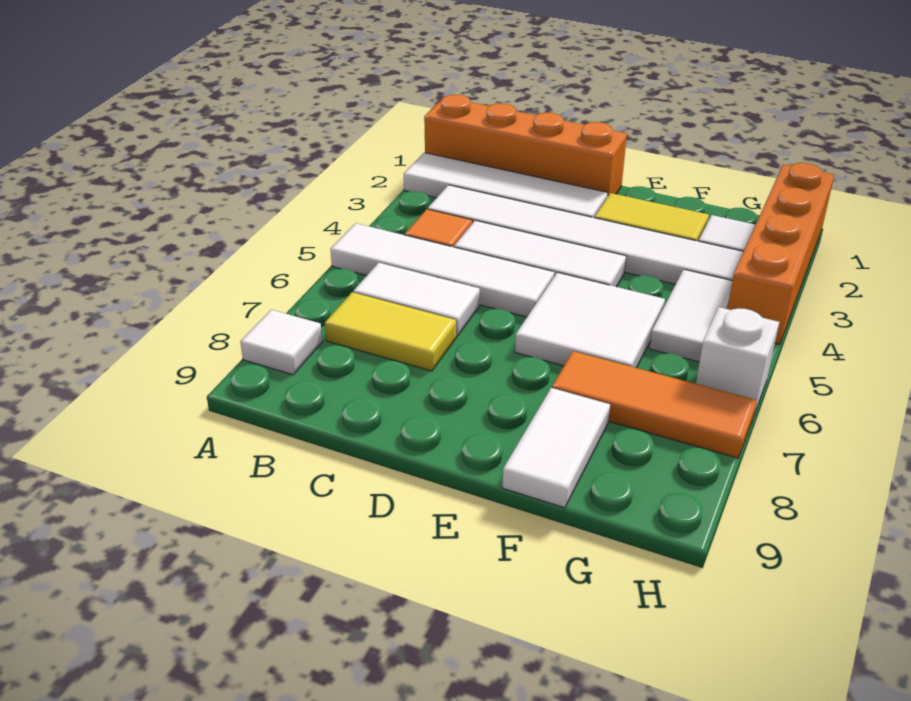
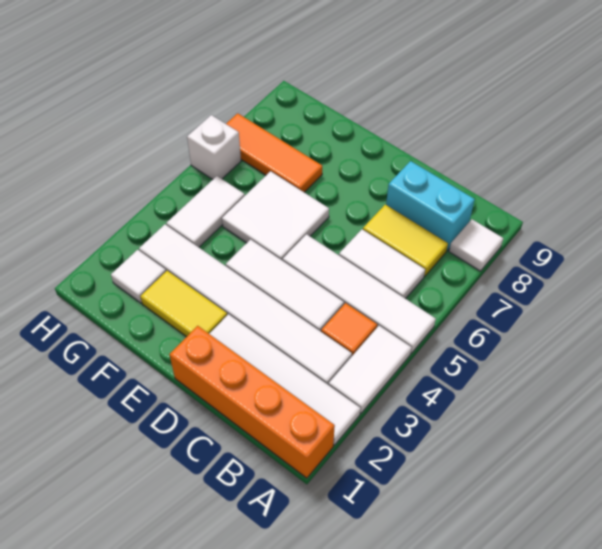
none -> cyan 1x2 brick [386,161,475,250]
white 1x2 tile [502,388,610,508] -> white 1x2 tile moved to [329,326,412,413]
orange 1x4 brick [727,163,834,345] -> none

